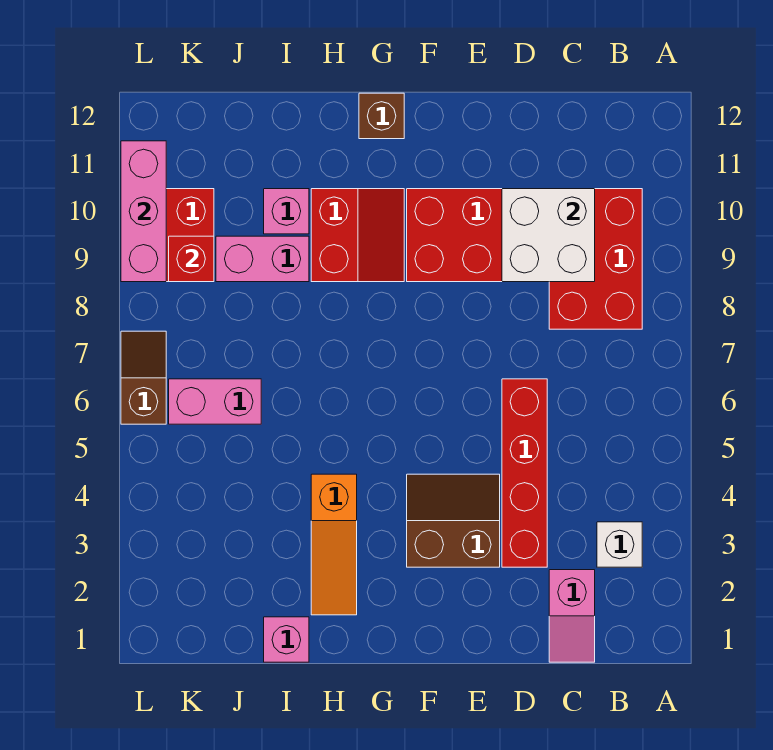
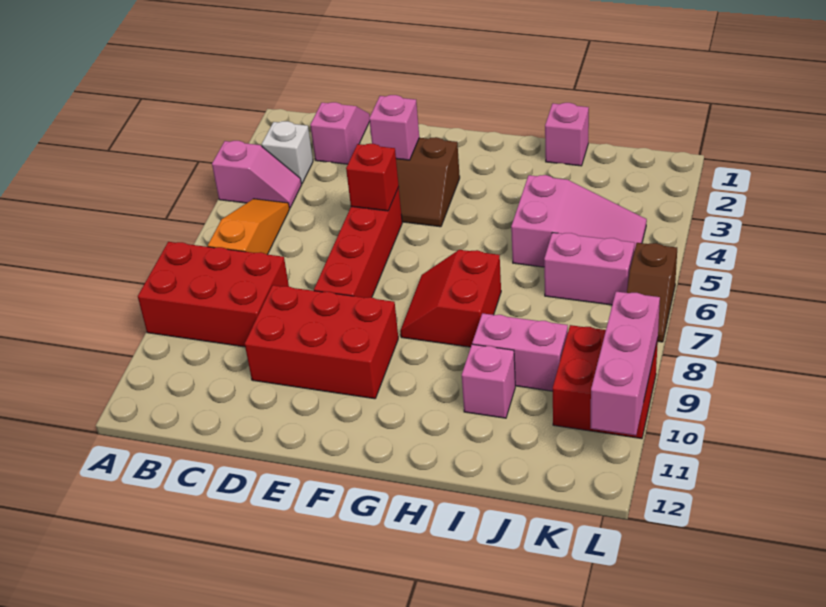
none -> pink 1x2 slope [212,141,301,208]
red 2x3 brick [549,189,642,329] -> red 2x3 brick turned to [138,242,289,347]
white 2x2 brick [502,189,595,282] -> none
red 1x4 brick [502,379,547,567] -> red 1x4 brick moved to [314,187,402,298]
none -> pink 1x1 brick [369,95,420,160]
red 2x2 slope [311,189,404,282] -> red 2x2 slope moved to [400,250,501,347]
brown 1x1 brick [359,93,404,139] -> none
orange 1x3 slope [311,474,357,615] -> orange 1x3 slope moved to [208,199,290,255]
none -> pink 2x3 slope [511,175,647,267]
red 1x1 brick [169,236,214,282] -> red 1x1 brick moved to [346,144,399,211]

